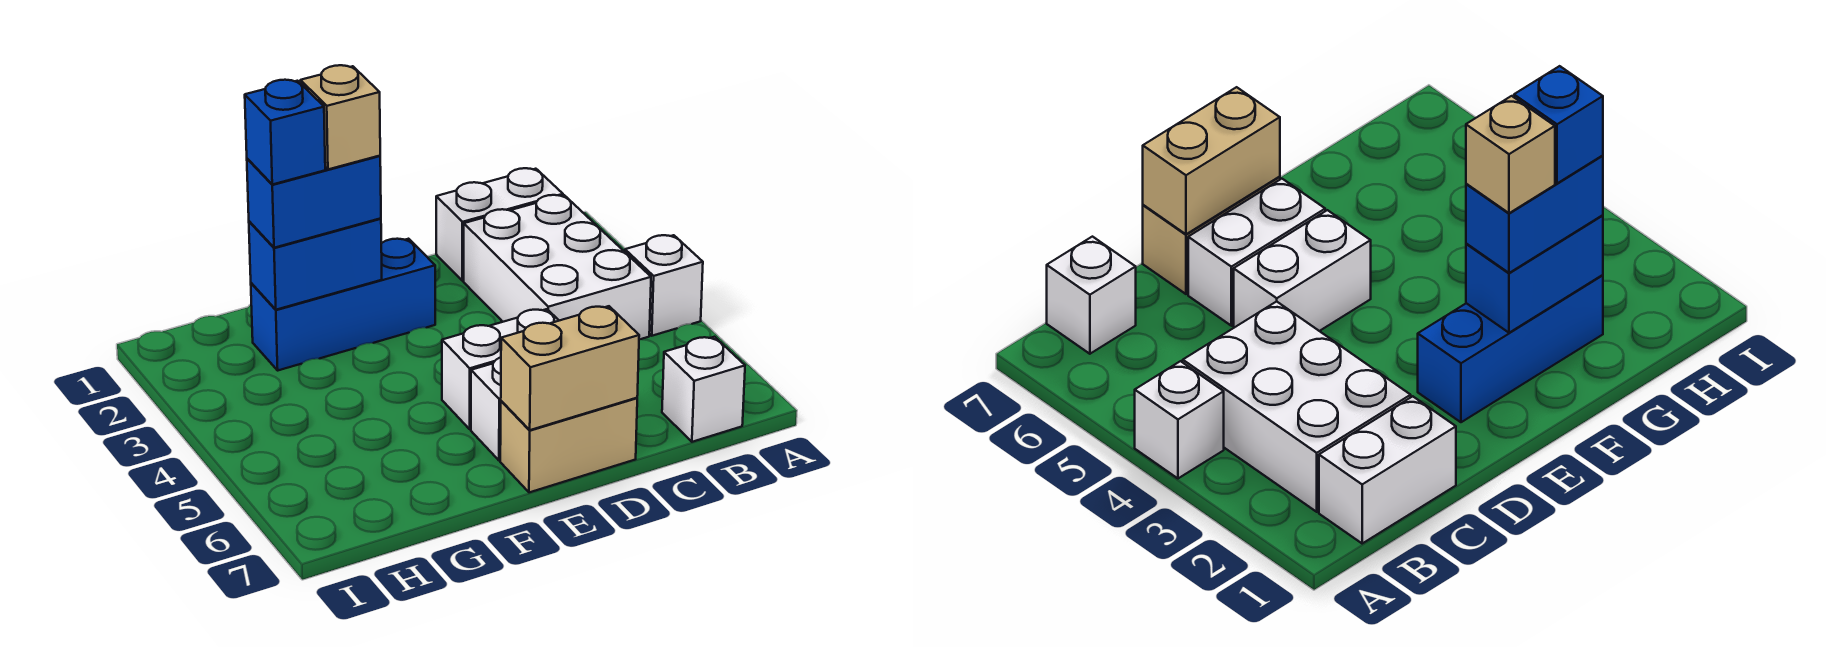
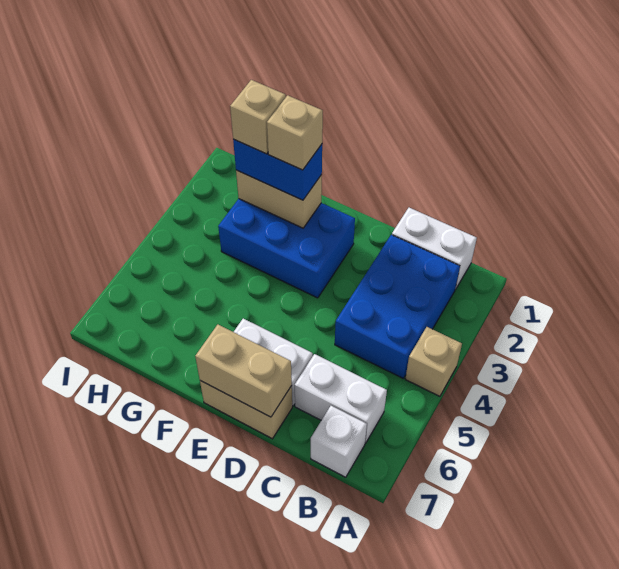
white 1x1 brick [625,235,703,336] -> tan 1x1 brick [405,327,462,396]
white 2x3 brick [464,195,651,339] -> blue 2x3 brick [335,235,460,379]
white 1x2 brick [442,309,559,429] -> white 1x2 brick moved to [295,354,387,443]
blue 1x3 brick [251,239,435,370] -> blue 2x3 brick [218,199,355,298]
blue 1x2 brick [249,218,382,310] -> tan 1x2 brick [236,170,322,228]
blue 1x1 brick [245,80,325,184] -> tan 1x1 brick [230,80,286,154]

